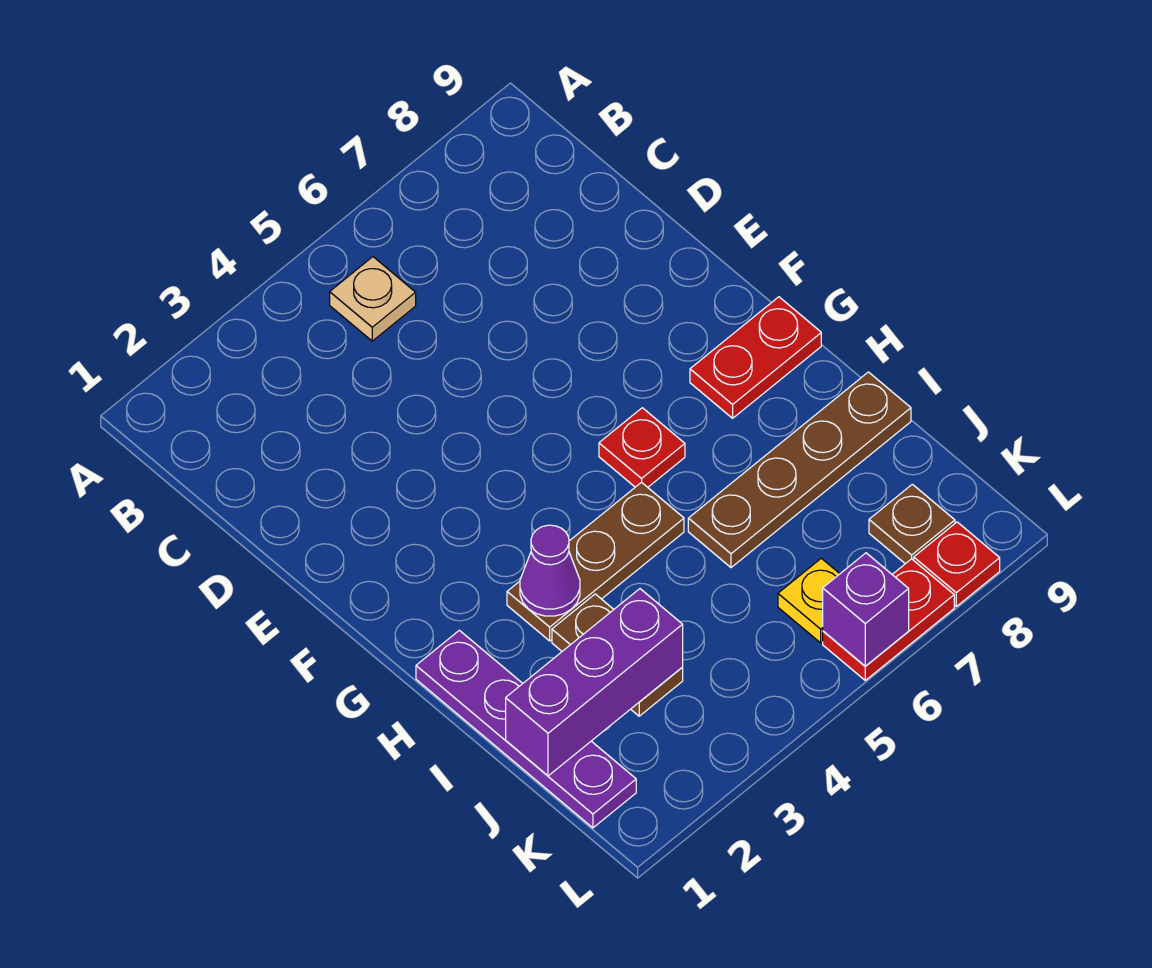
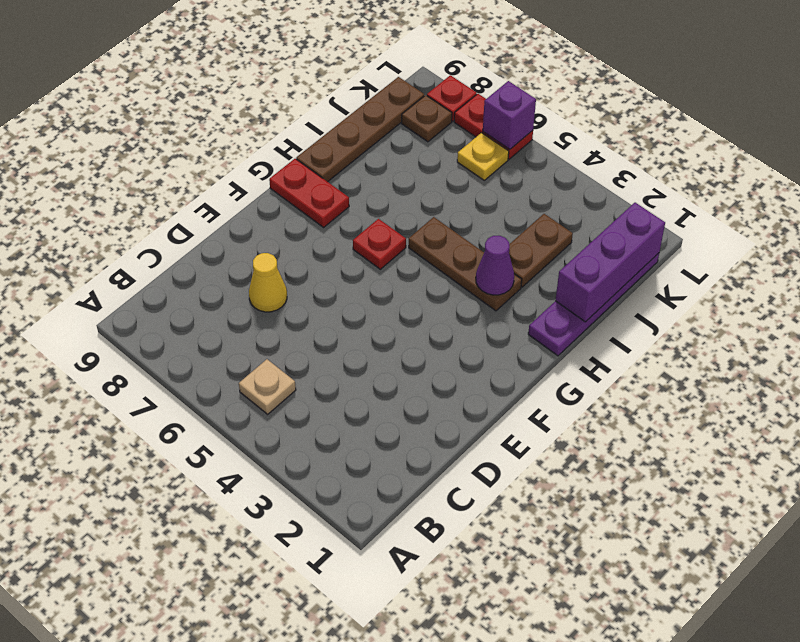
none -> yellow 1x1 cone [249,253,287,312]
brown 1x4 plate [688,372,911,568] -> brown 1x4 plate turned to [296,77,424,182]
purple 1x3 brick [506,589,683,776] -> purple 1x3 brick turned to [555,203,665,322]

